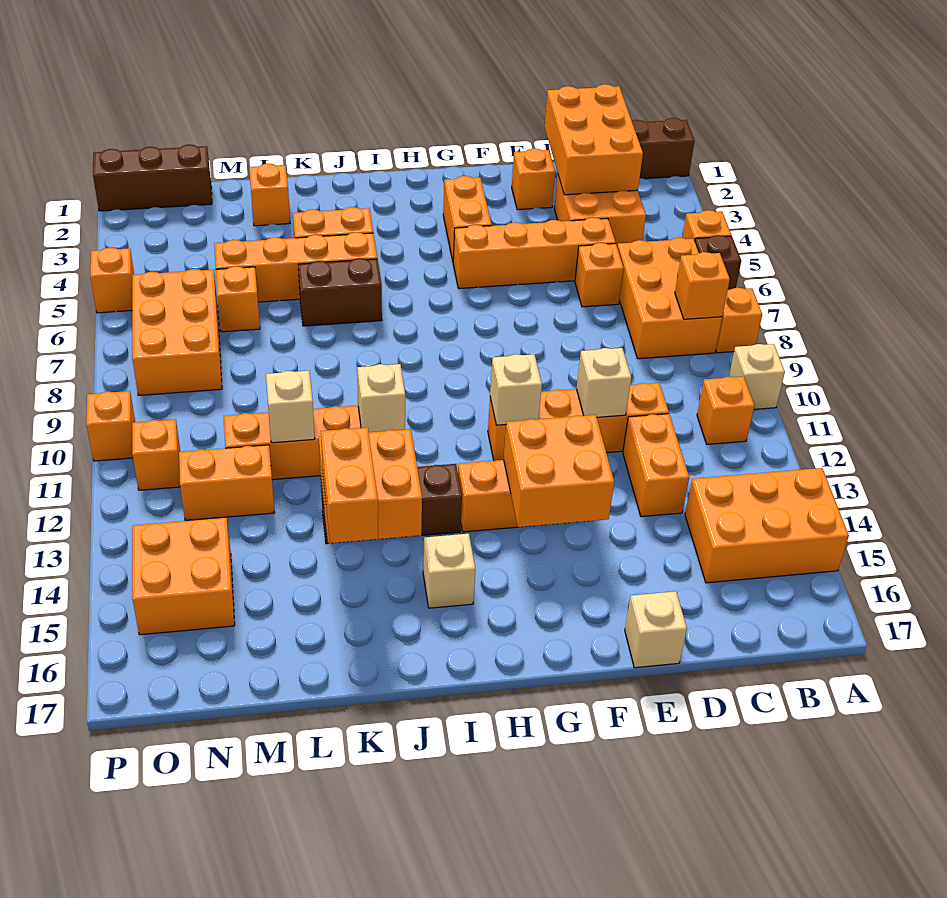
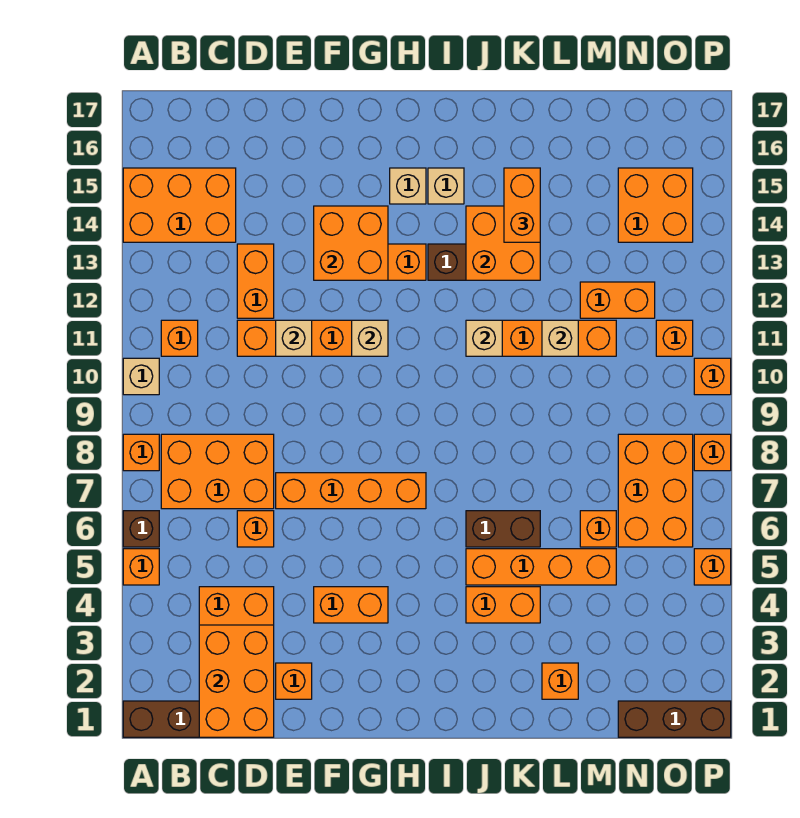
orange 2x3 brick [617,238,722,359] -> orange 2x3 brick turned to [161,434,274,509]
orange 1x1 brick [675,252,730,319] -> orange 1x1 brick moved to [694,434,731,471]
orange 1x4 brick [453,217,616,289] -> orange 1x4 brick moved to [276,473,426,509]
tan 1x1 brick [625,591,687,668] -> tan 1x1 brick moved to [390,168,426,204]
orange 1x2 brick [443,176,492,260] -> orange 1x2 brick turned to [314,587,388,623]

